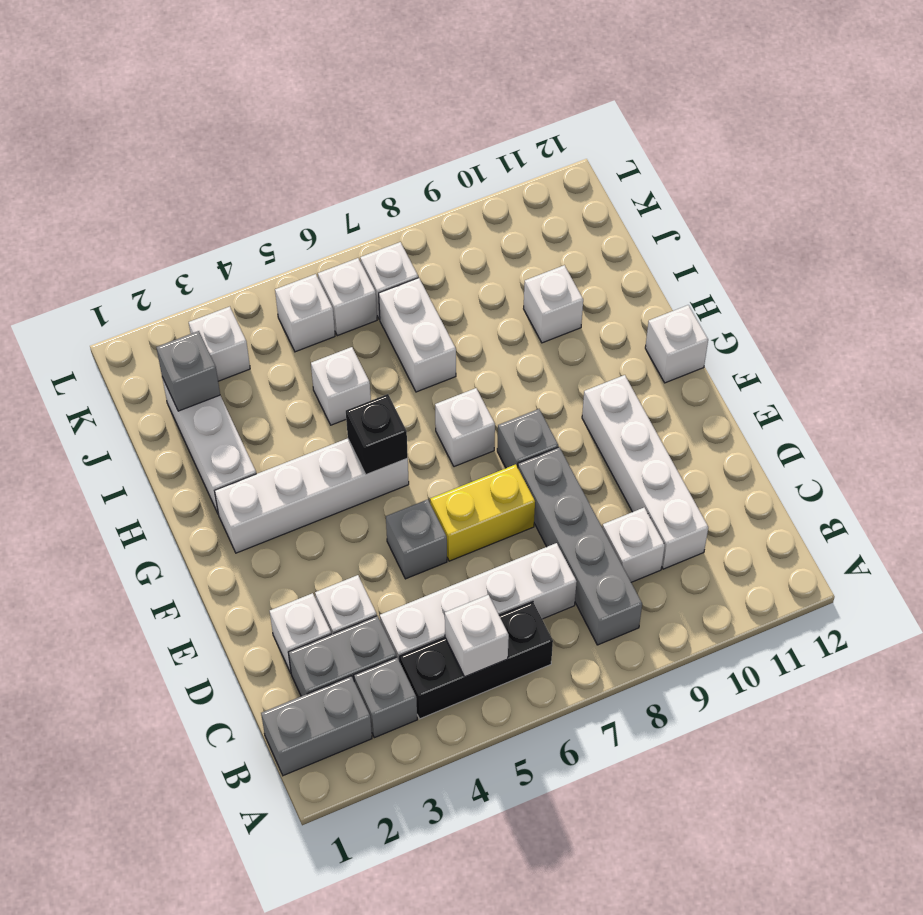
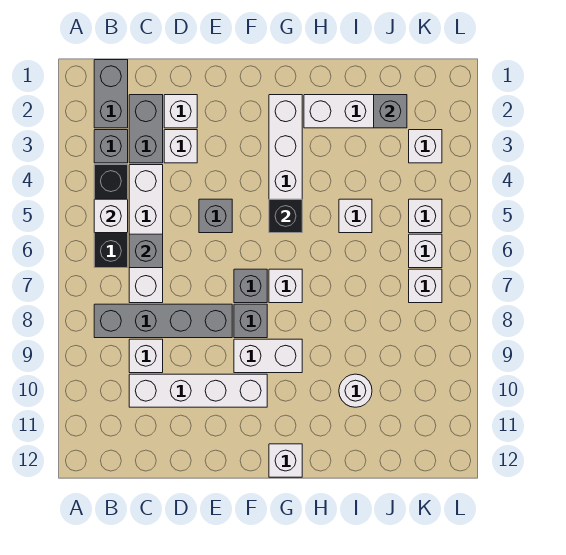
none -> grey 1x1 brick [129,234,163,268]
yellow 1x2 brick [430,464,535,561] -> none
none -> grey 1x1 brick [234,269,267,303]
white 1x2 brick [379,278,456,392] -> white 1x2 brick moved to [234,339,302,373]
white 1x1 brick [524,265,583,343] -> white 1x1 round brick [339,374,372,407]

